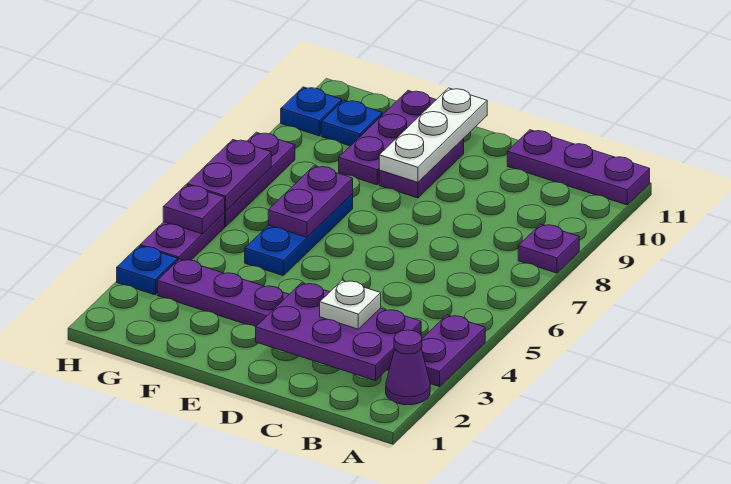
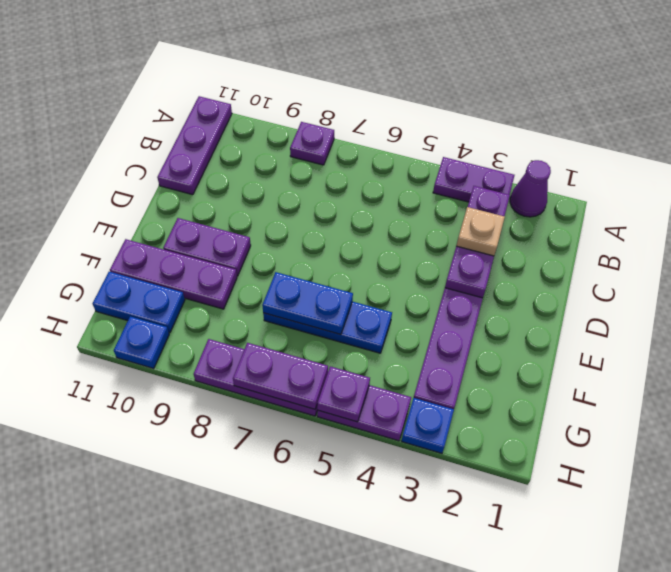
purple 2x3 plate [256,283,421,381] -> purple 1x3 plate [445,186,510,298]
white 1x1 plate [320,280,381,329] -> tan 1x1 plate [456,207,505,256]
white 1x3 plate [379,88,487,182] -> none
purple 1x2 plate [268,166,353,237] -> blue 1x2 plate [262,272,353,335]
blue 1x1 plate [321,100,382,146] -> blue 1x2 plate [93,272,185,333]

